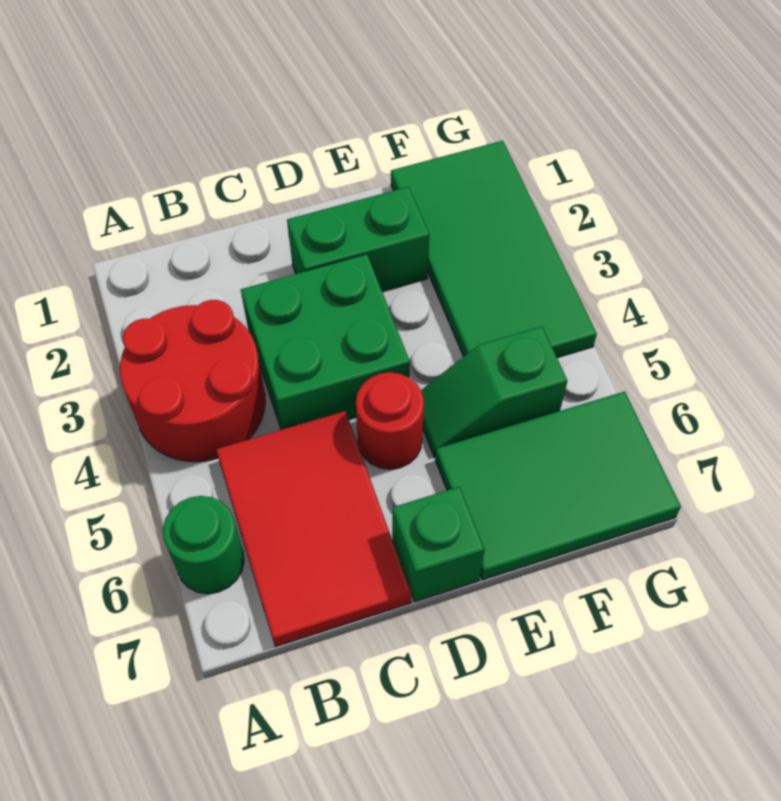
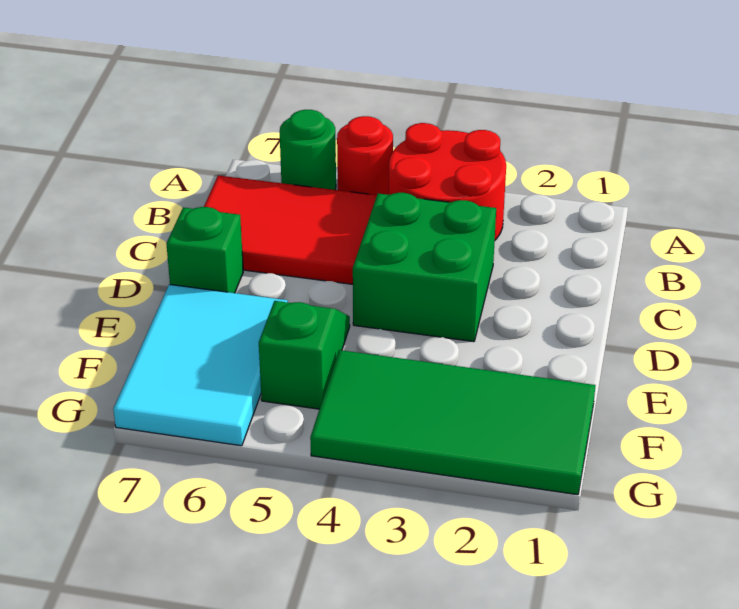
green 1x2 brick [287,187,429,292] -> none
red 1x1 round brick [356,372,424,469] -> red 1x1 round brick moved to [337,116,393,195]
green 2x3 tile [435,391,681,580] -> cyan 2x3 tile [113,284,288,446]

